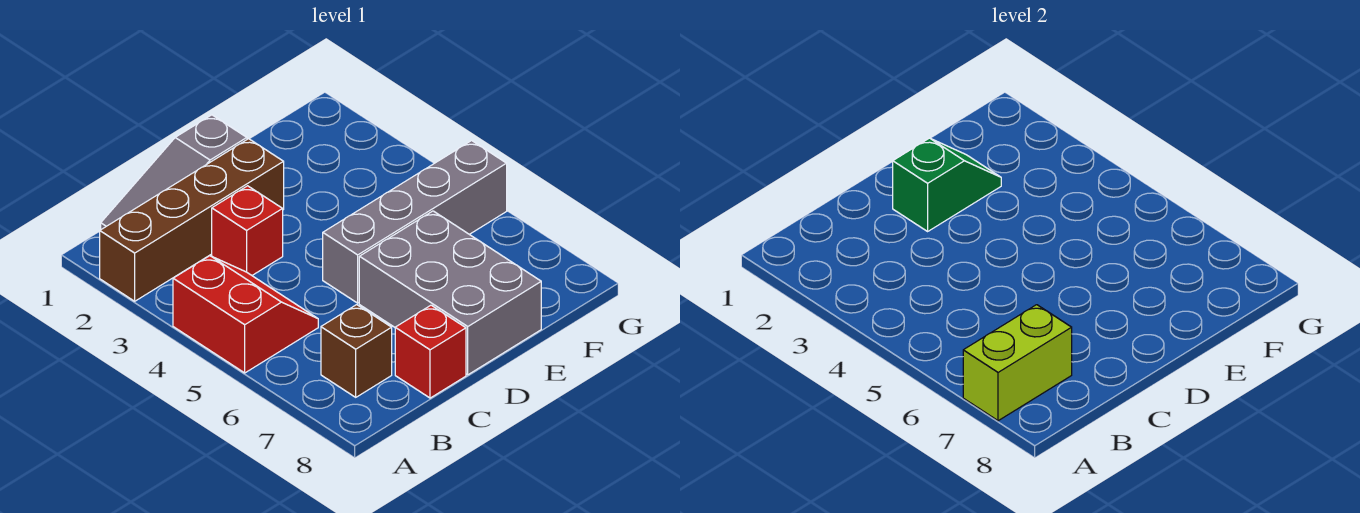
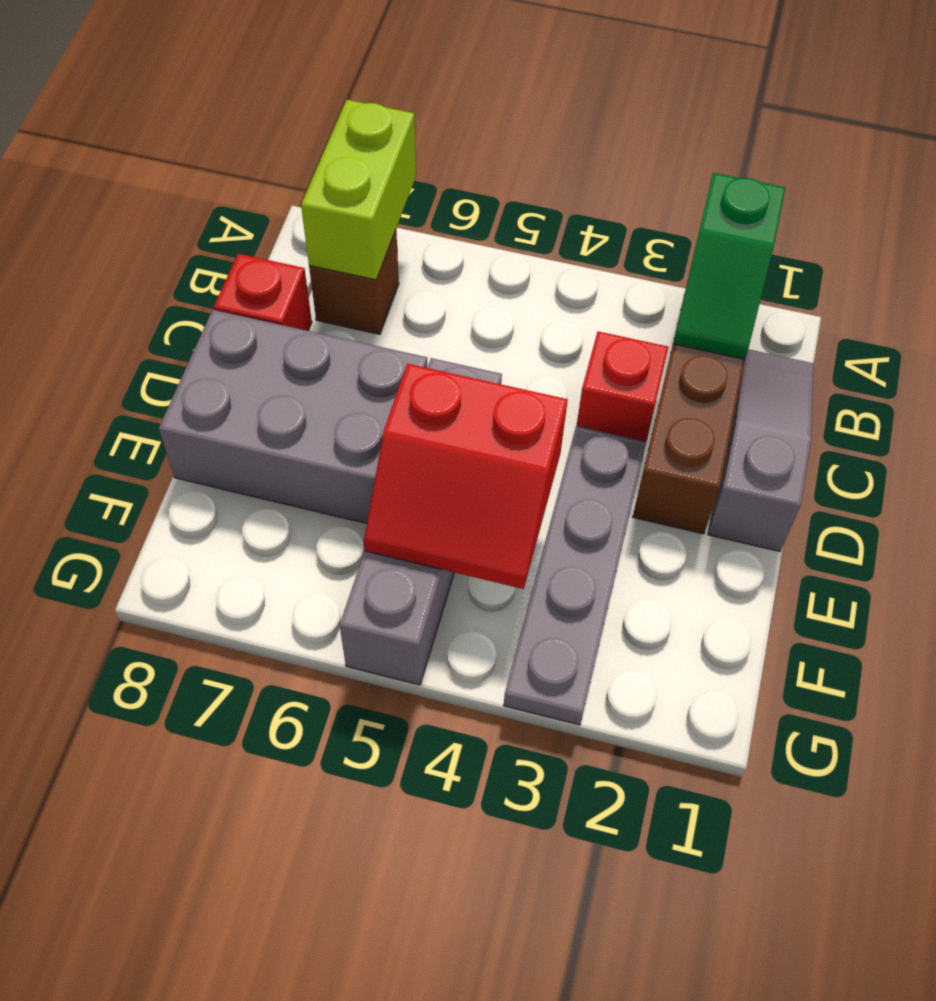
red 2x2 slope [173,256,318,373] -> red 2x2 slope moved to [364,364,568,589]
green 1x2 slope [893,138,1001,231] -> green 1x2 slope moved to [673,173,785,359]
none -> grey 1x4 plate [504,426,646,725]

